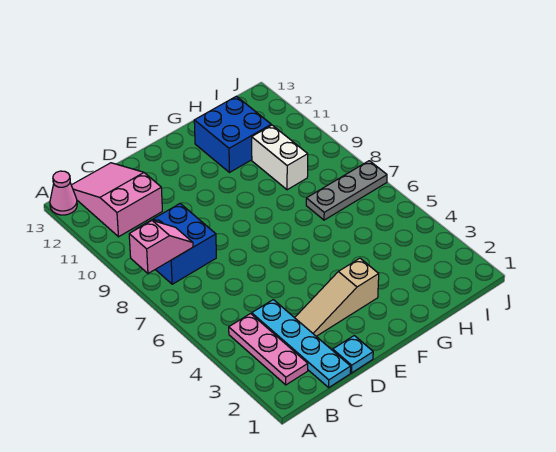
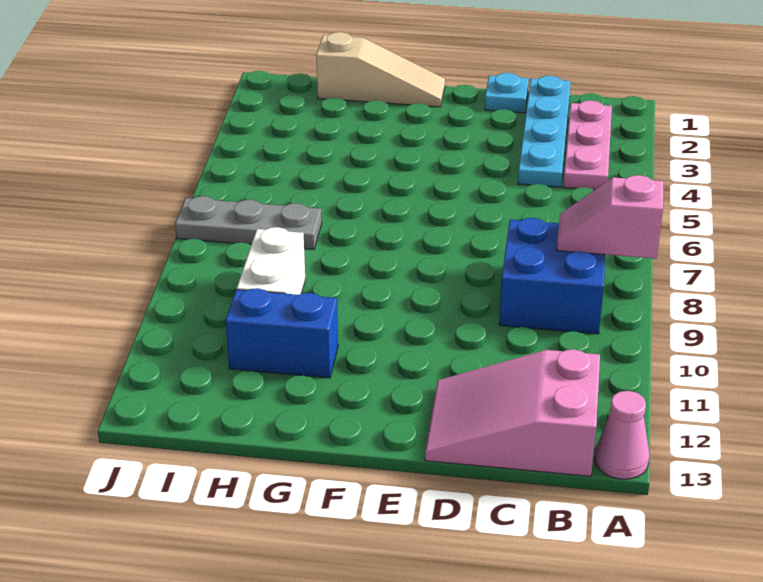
pink 2x3 slope [71,163,162,237] -> pink 2x3 slope turned to [425,349,600,476]
tan 1x3 slope [295,258,379,336] -> tan 1x3 slope moved to [316,32,445,107]
blue 2x2 brick [194,96,271,173] -> blue 1x2 brick [226,288,338,378]

